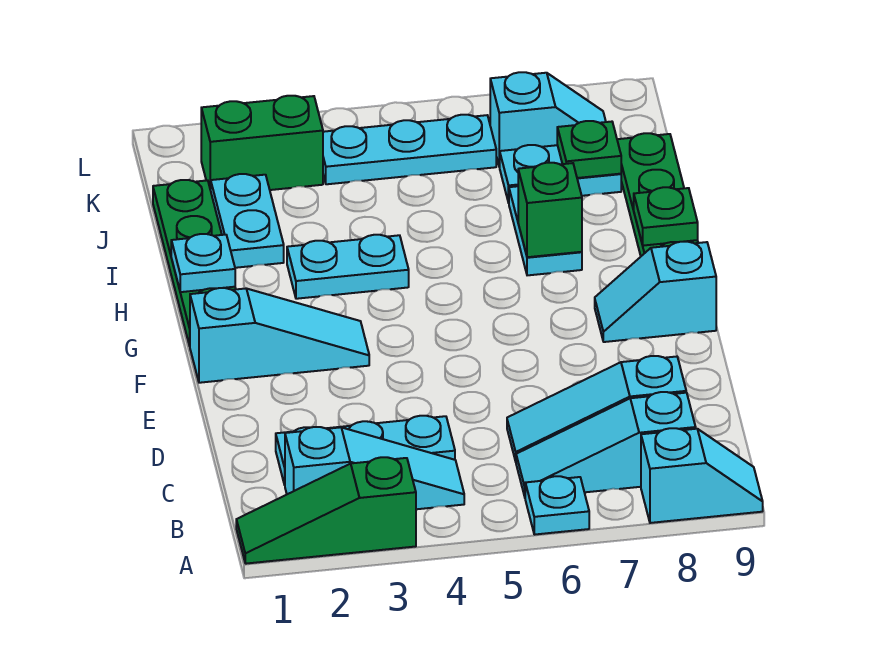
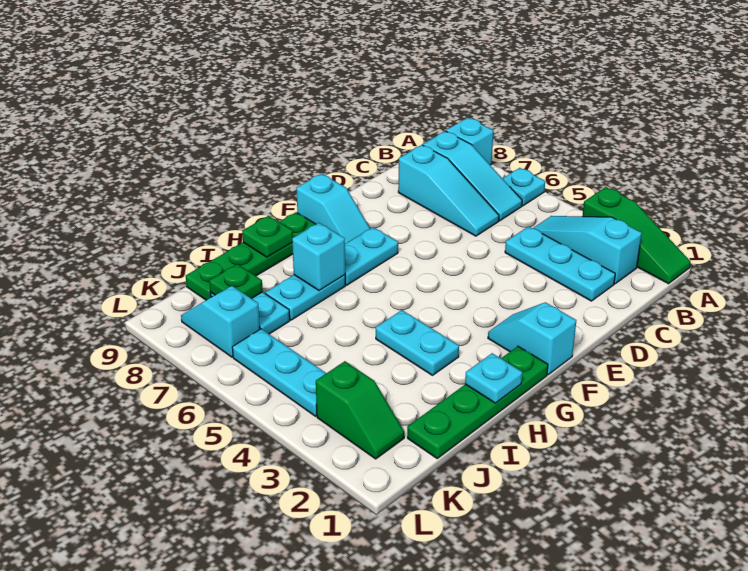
cyan 1x3 slope [190,288,369,383] -> cyan 1x2 slope [488,302,576,375]
green 1x1 brick [518,163,582,257] -> cyan 1x1 brick [292,223,345,290]
cyan 1x2 plate [211,174,284,268] -> cyan 1x2 plate moved to [345,227,398,285]
green 1x2 brick [201,96,323,190] -> green 1x2 slope [316,361,404,459]

